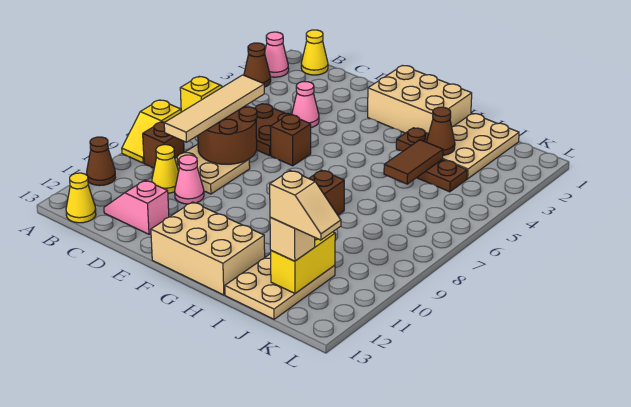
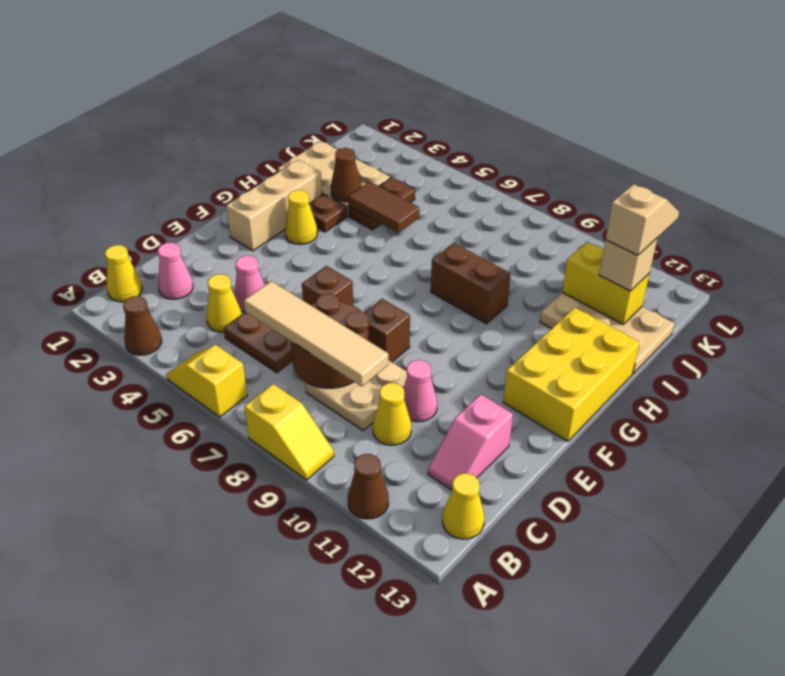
pink 1x1 cone [265,32,289,77] -> pink 1x1 cone moved to [158,243,193,299]
brown 1x1 brick [143,122,184,168] -> brown 1x1 brick moved to [364,299,410,362]
none -> yellow 1x1 cone [207,274,242,332]
tan 2x3 brick [368,66,472,134] -> tan 1x3 brick [226,160,322,251]
tan 2x3 brick [151,202,265,295] -> yellow 2x3 brick [503,308,640,441]
none -> yellow 1x1 cone [285,190,317,244]

